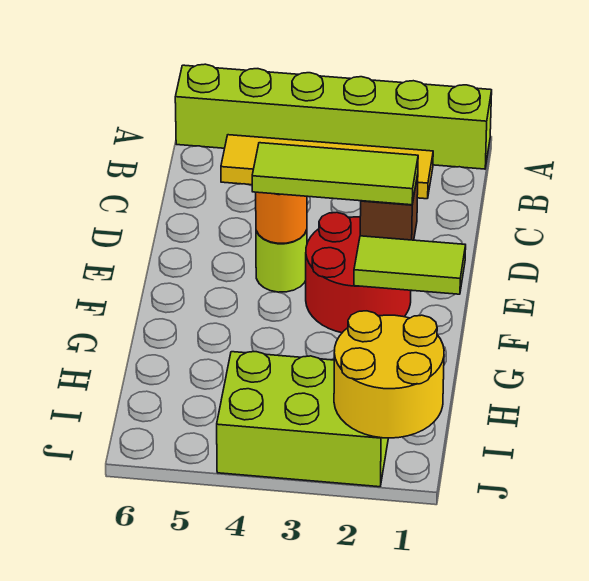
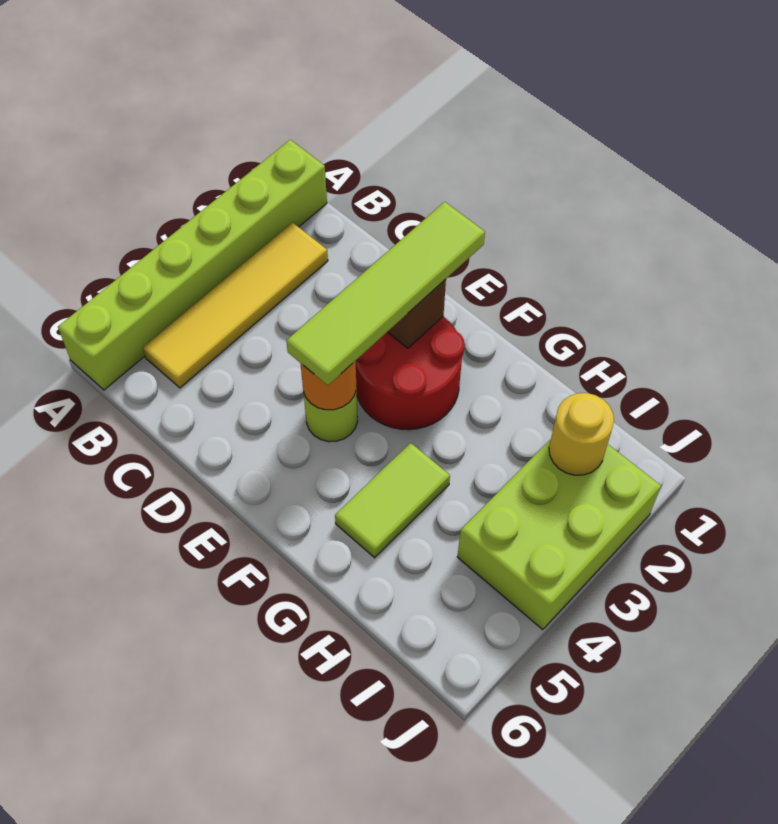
lime 1x3 tile [252,143,418,205] -> lime 1x4 tile [286,202,485,385]
lime 1x2 tile [354,236,466,294] -> lime 1x2 tile moved to [335,443,450,558]
yellow 2x2 round brick [334,311,444,438] -> yellow 1x1 round brick [549,393,614,475]

